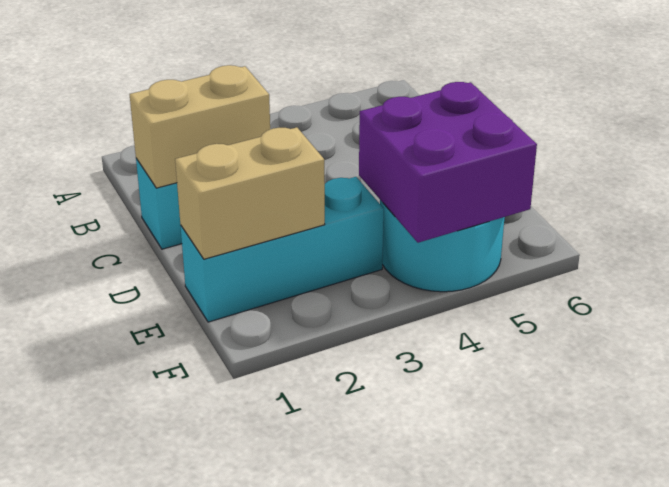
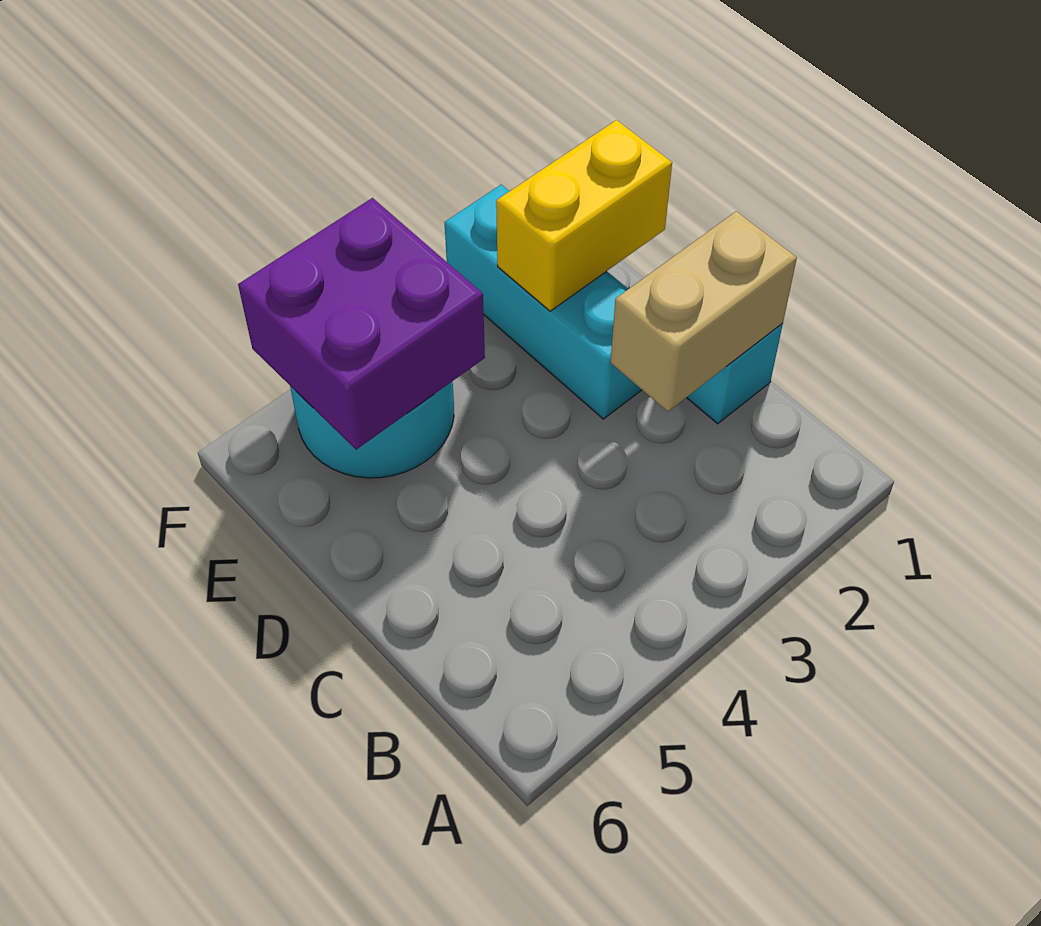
cyan 1x3 brick [181,177,384,322] -> cyan 1x3 brick turned to [444,185,642,419]
tan 1x2 brick [175,127,325,259] -> yellow 1x2 brick [496,120,672,311]

